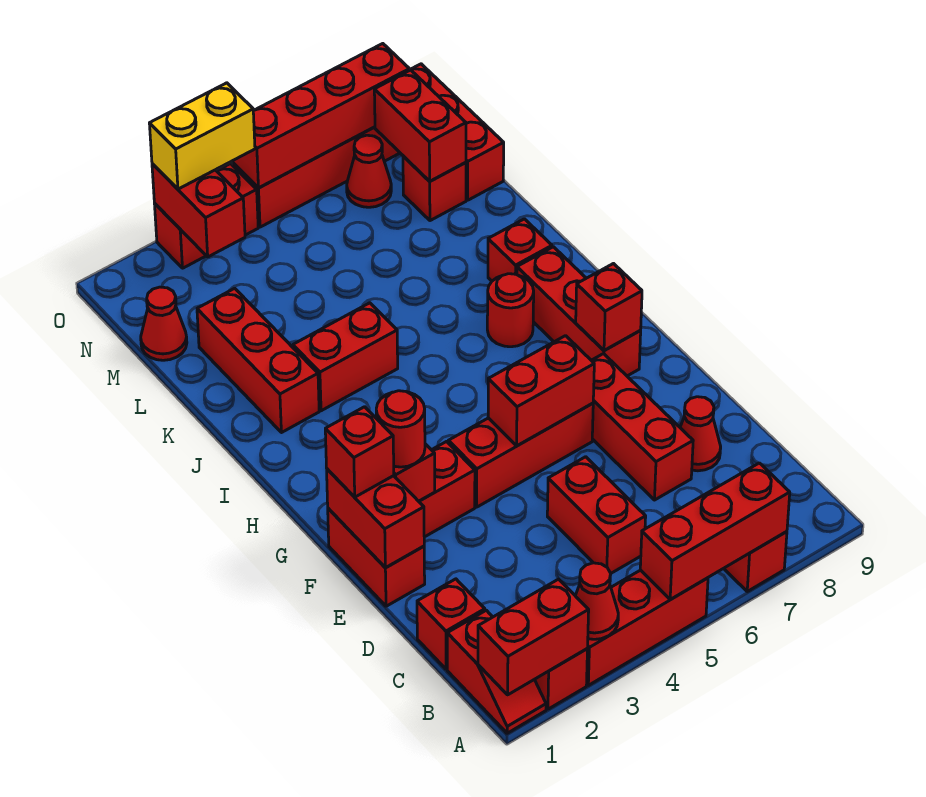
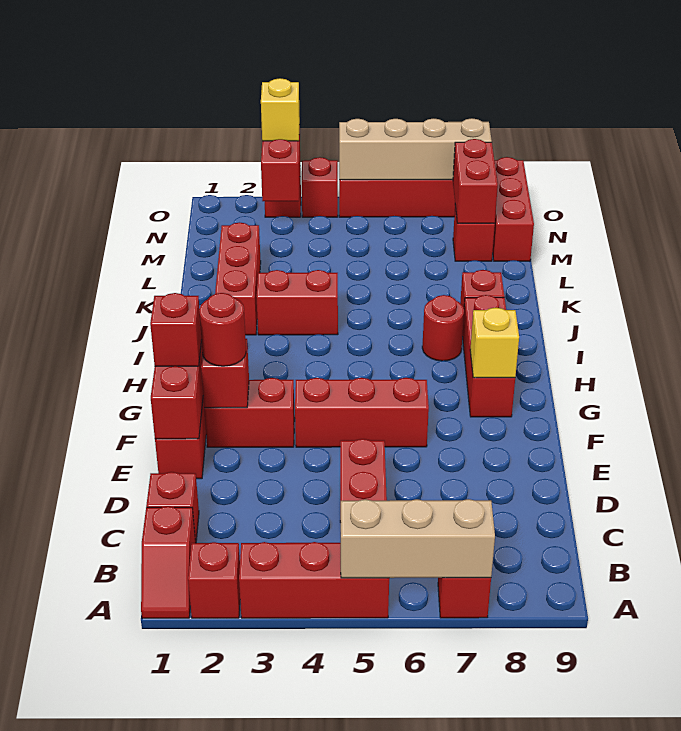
red 1x2 brick [478,579,589,695] -> none
red 1x1 cone [575,563,618,639] -> none
red 1x3 brick [640,463,790,600] -> tan 1x3 brick [341,499,495,578]
red 1x3 brick [591,354,693,500] -> none
red 1x1 cone [680,397,721,471] -> none
red 1x2 brick [488,336,594,446] -> none
red 1x1 brick [576,264,642,351] -> yellow 1x1 brick [470,308,519,378]
red 1x1 cone [141,287,187,360] -> none
red 1x1 cone [347,135,391,207] -> none
yellow 1x2 brick [149,83,255,189] -> yellow 1x1 brick [261,78,300,141]
red 1x4 brick [232,44,409,188] -> tan 1x4 brick [339,118,492,180]

